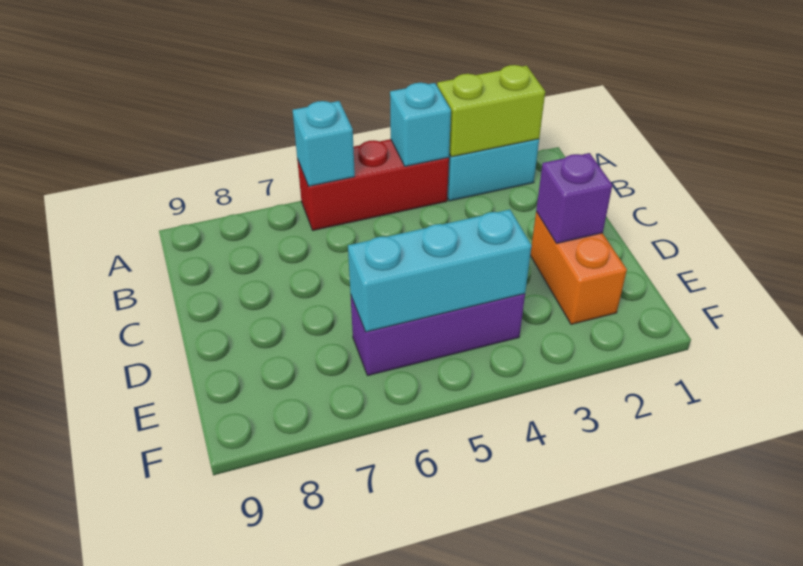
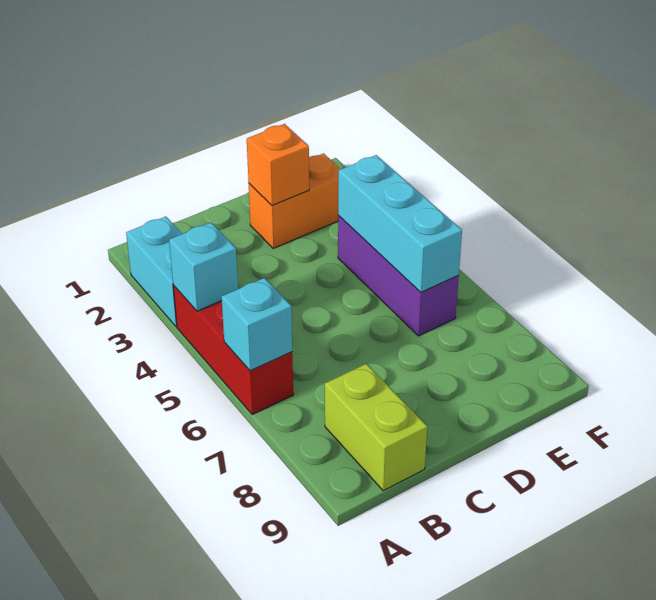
lime 1x2 brick [437,65,545,157] -> lime 1x2 brick moved to [325,364,427,491]
purple 1x1 brick [536,153,612,244] -> orange 1x1 brick [247,124,309,205]

